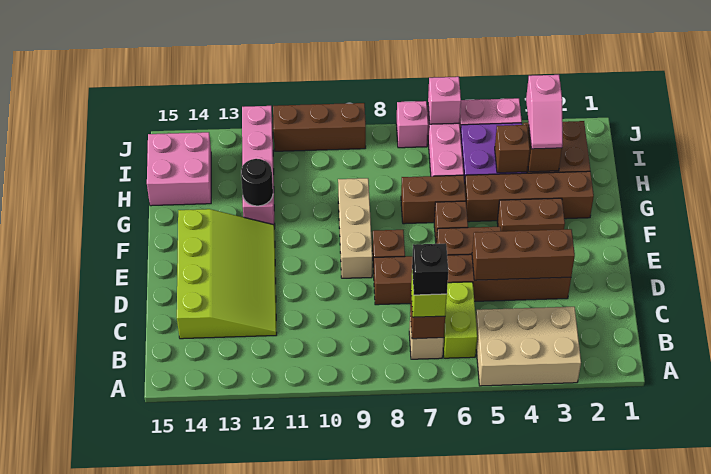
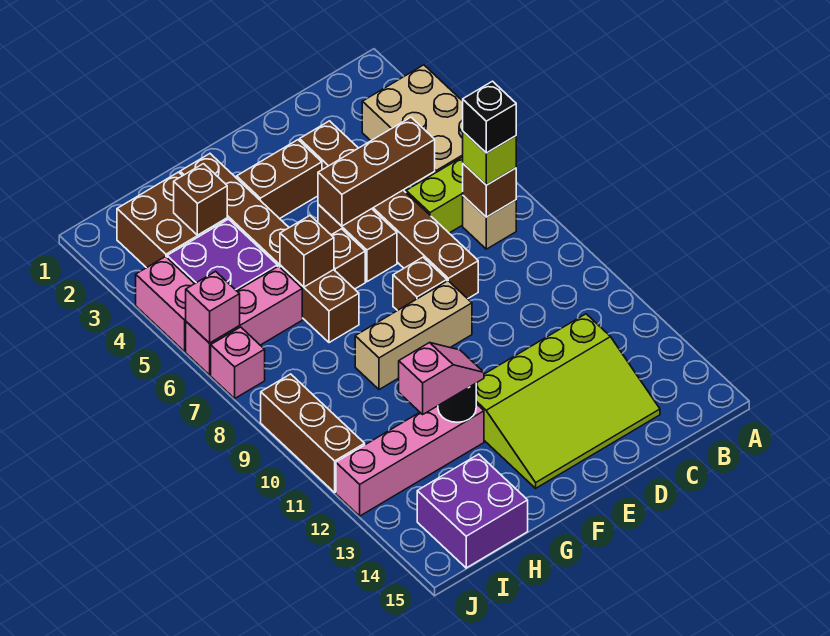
lime 3x4 slope [177,209,277,339] -> lime 3x4 slope turned to [476,314,660,488]
brown 1x3 brick [472,229,575,280] -> brown 1x3 brick turned to [318,117,435,226]
brown 1x2 brick [497,198,565,231] -> brown 1x2 brick turned to [237,140,322,219]
pink 1x2 slope [526,75,563,149] -> pink 1x2 slope moved to [399,343,484,414]
brown 1x1 brick [495,125,530,173] -> brown 1x1 brick moved to [280,216,334,287]
pink 2x2 brick [147,132,211,206] -> purple 2x2 brick [417,454,528,568]

